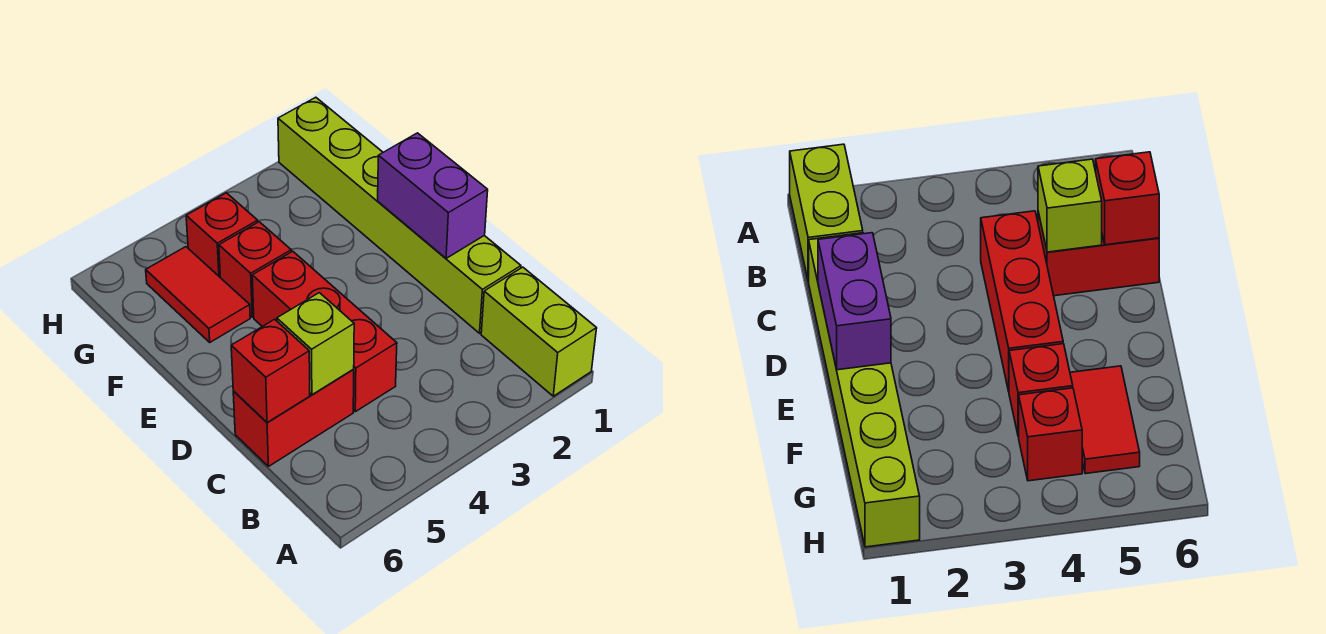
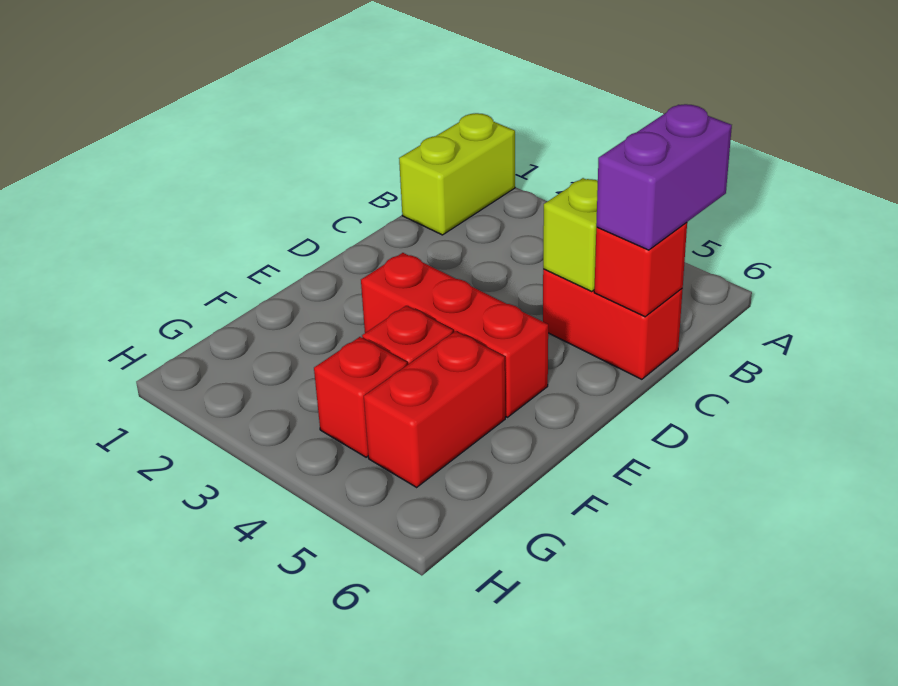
lime 1x6 brick [278,97,521,333] -> none
red 1x3 brick [252,251,397,412] -> red 1x3 brick turned to [361,253,548,417]
purple 1x2 brick [378,133,488,258] -> purple 1x2 brick moved to [596,104,732,250]
red 1x2 tile [146,247,250,342] -> red 1x2 brick [364,331,505,487]

